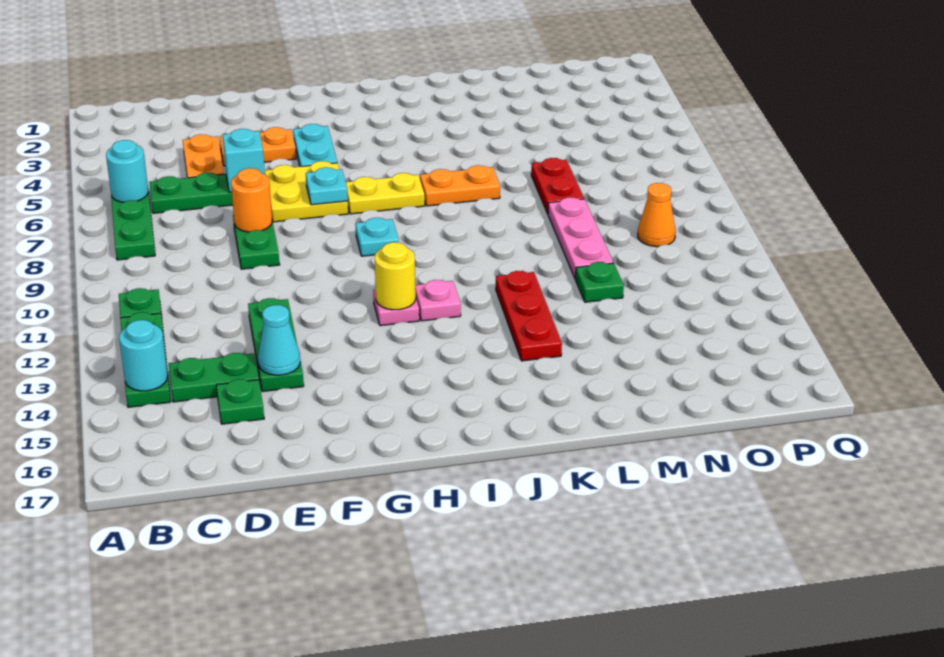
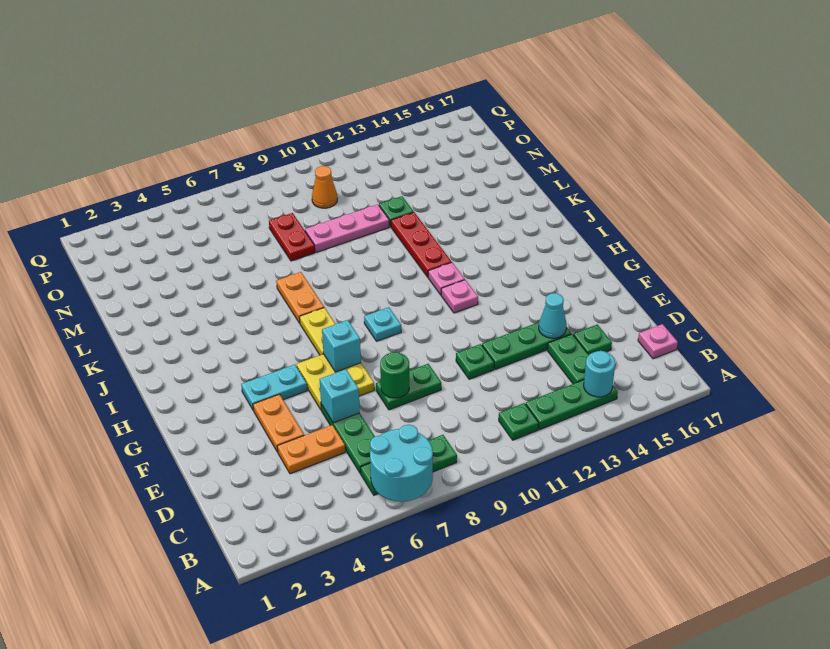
cyan 1x1 round brick [106,140,148,202] -> cyan 2x2 round brick [370,425,433,502]
none -> pink 1x1 plate [638,324,678,359]
orange 1x1 round brick [231,168,272,232] -> green 1x1 round brick [380,352,409,398]
none -> green 1x1 plate [456,344,494,379]
cyan 1x1 plate [306,167,348,205] -> cyan 1x1 brick [322,320,361,372]
yellow 1x1 round brick [375,242,416,310] -> none
red 1x3 plate [496,271,562,361] -> red 1x3 plate turned to [391,212,452,277]
red 1x2 plate [531,158,584,214] -> red 1x2 plate turned to [269,213,315,261]

